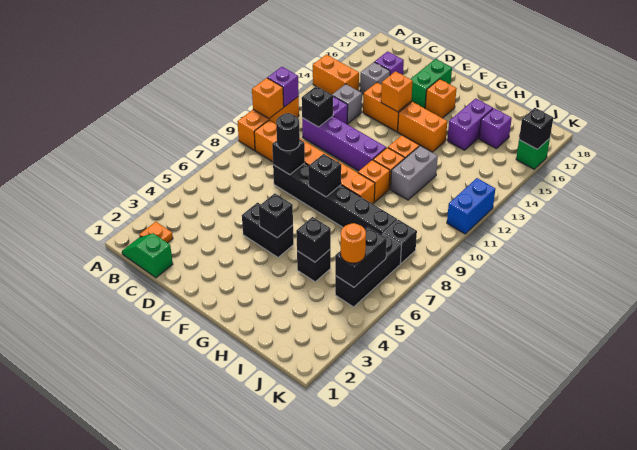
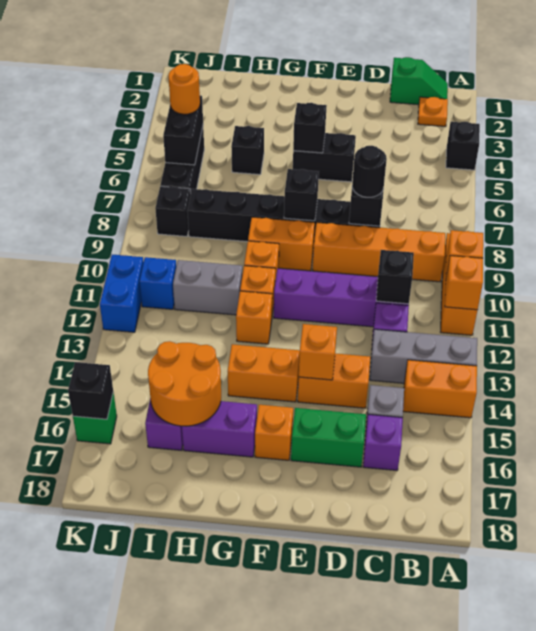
purple 1x1 brick [268,67,299,107] -> orange 1x1 brick [445,256,483,310]
grey 1x1 brick [332,84,362,123] -> grey 1x3 brick [370,329,477,383]
green 1x2 brick [411,59,452,108] -> green 1x2 brick turned to [291,408,366,467]
black 1x1 brick [296,217,331,262] -> black 1x1 brick moved to [446,122,480,170]
grey 1x2 brick [391,146,438,200] -> grey 1x2 brick turned to [173,260,243,315]
purple 1x2 brick [447,98,493,150] -> purple 1x2 brick turned to [182,401,257,457]
none -> orange 2x2 round brick [148,341,221,426]
none -> blue 1x1 brick [139,257,176,309]

